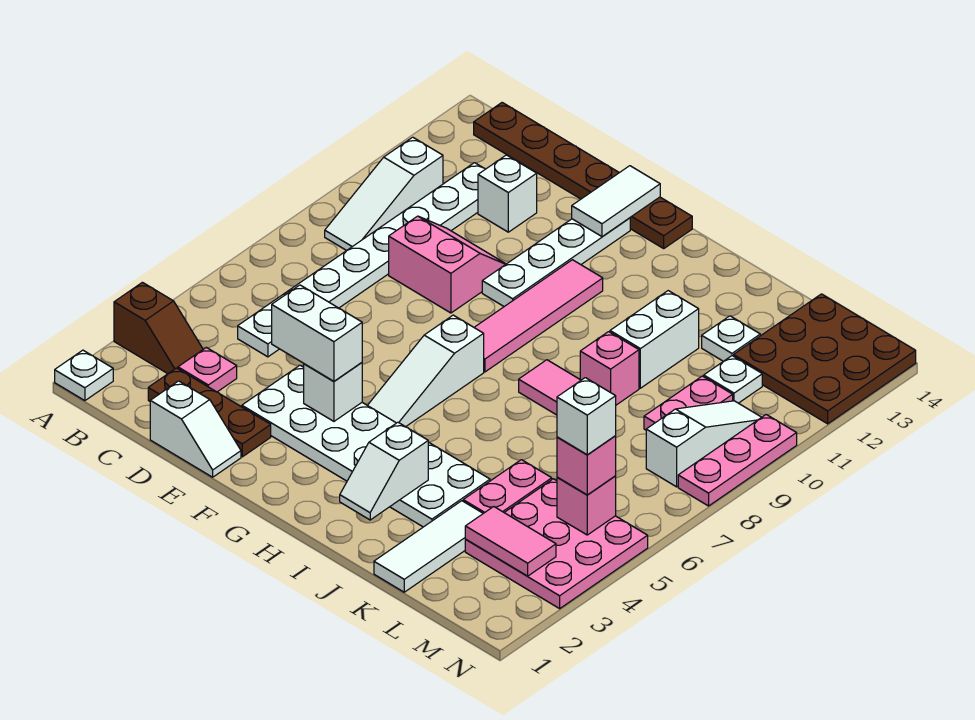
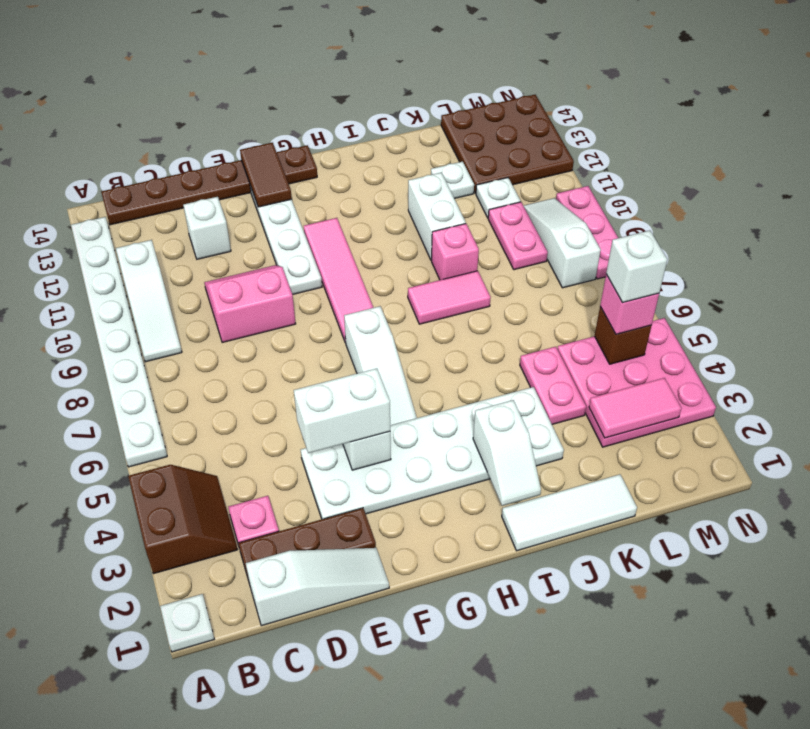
brown 1x2 slope [114,282,203,374] -> brown 2x2 slope [128,465,237,574]
white 1x8 plate [238,163,485,357] -> white 1x8 plate moved to [71,217,167,467]
white 1x2 slope [150,381,241,477] -> white 1x3 slope [246,548,389,626]
white 1x2 tile [572,166,660,237] -> brown 1x2 tile [240,143,292,207]
white 1x3 tile [374,501,483,592] -> white 1x3 tile turned to [502,474,637,551]
pink 1x1 brick [557,476,616,535] -> brown 1x1 brick [595,307,652,364]

